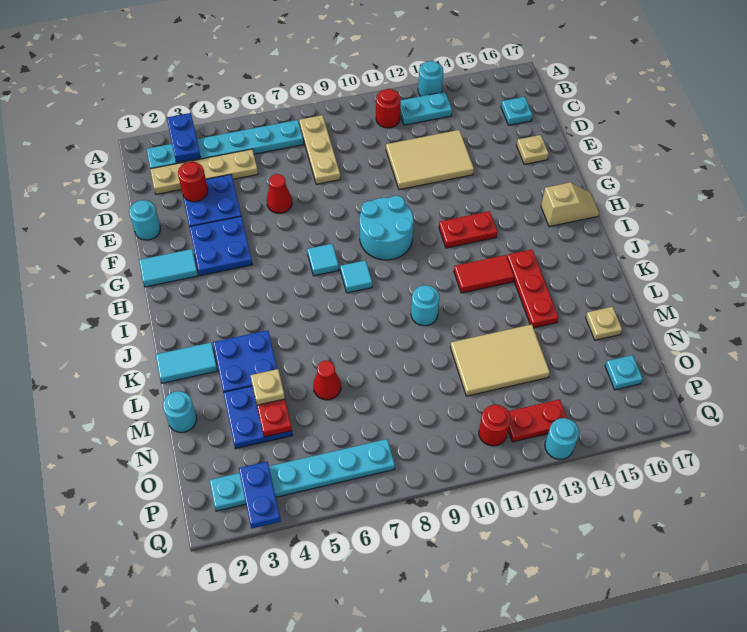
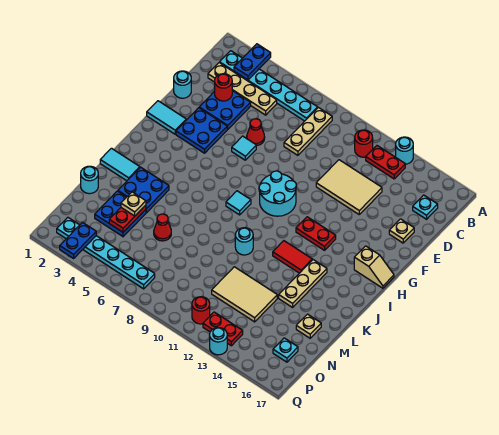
cyan 1x2 plate [400,92,452,125] -> red 1x2 plate [366,146,405,179]
cyan 1x1 tile [307,244,339,276] -> cyan 1x1 tile moved to [232,136,256,160]
red 1x3 plate [507,249,559,328] -> tan 1x3 plate [279,260,327,307]

